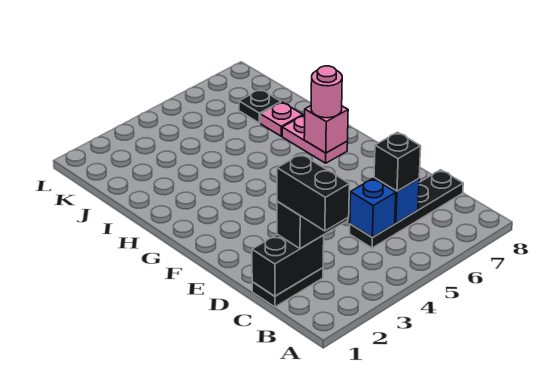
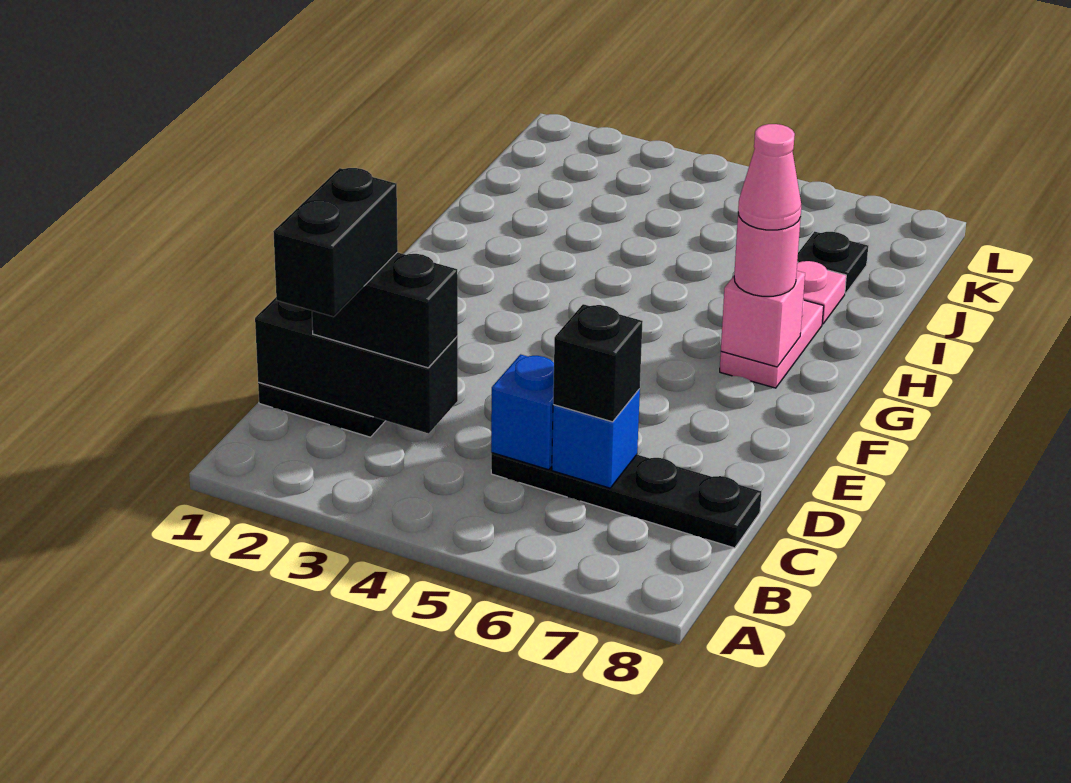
black 1x2 brick [252,234,324,296] -> black 1x3 brick [255,298,458,433]
none -> pink 1x1 cone [738,124,801,230]

